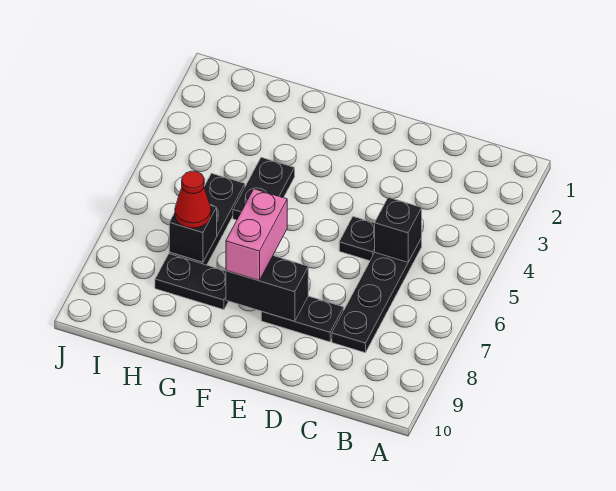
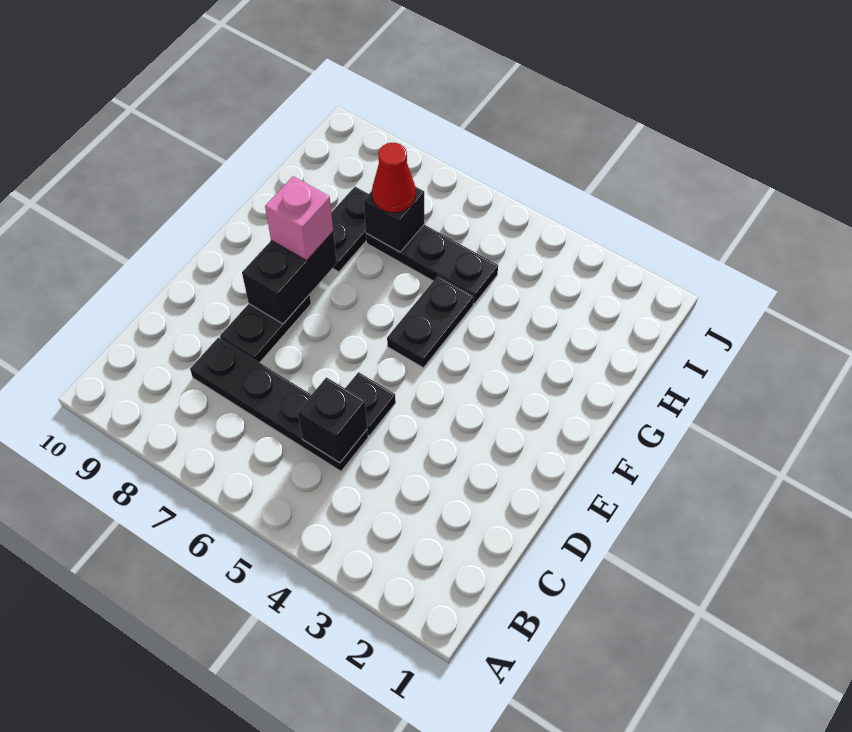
pink 1x2 brick [226,189,287,281] -> pink 1x1 brick [265,176,333,261]
black 1x2 plate [233,157,295,220] -> black 1x2 plate turned to [387,276,474,368]

